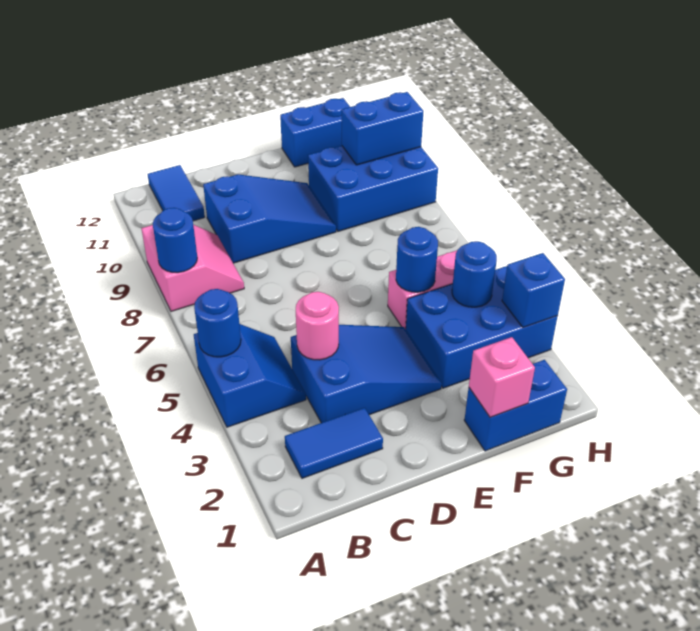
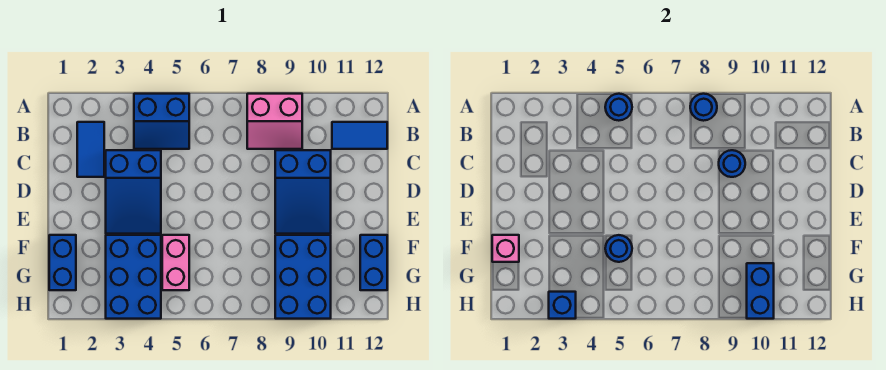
pink 1x1 round brick [296,292,339,360] -> none
blue 1x1 round brick [452,241,497,307] -> blue 1x1 round brick moved to [719,150,745,177]

